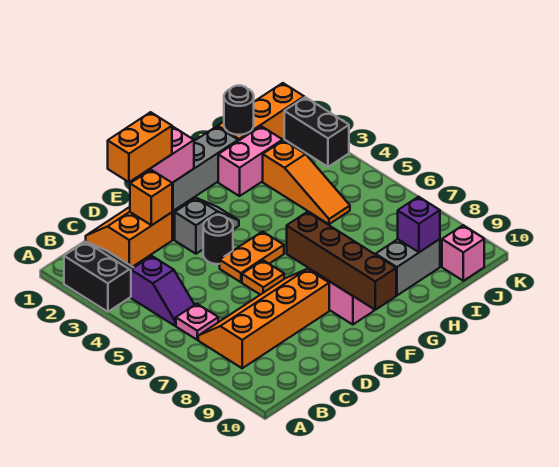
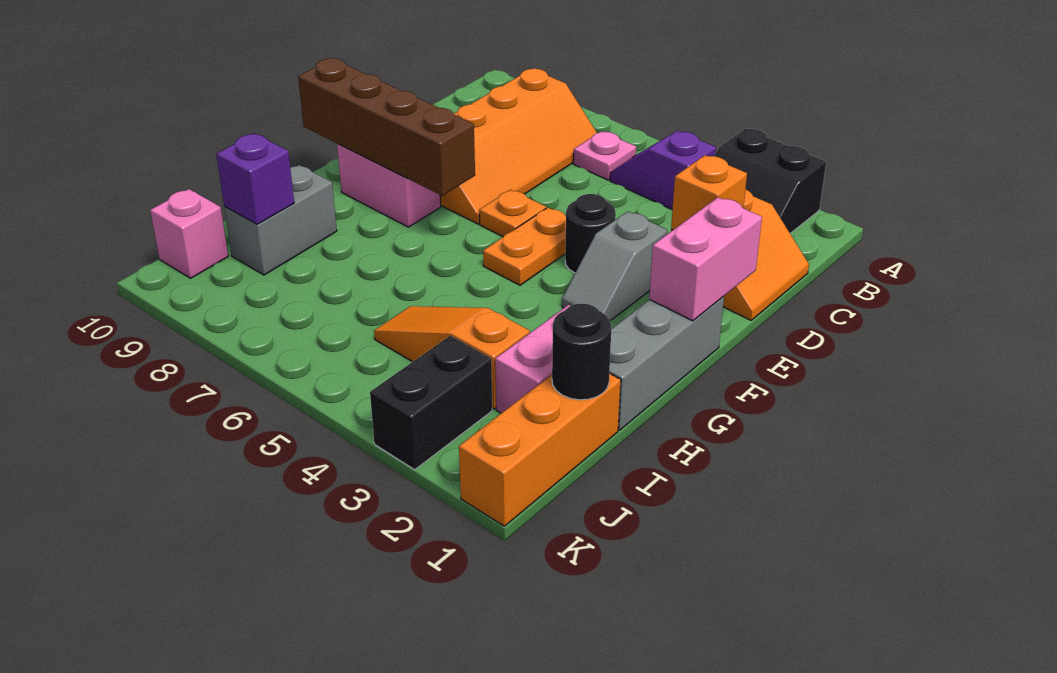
orange 1x2 brick [108,112,172,182] -> none
black 1x2 brick [284,97,349,167] -> black 1x2 brick turned to [370,336,492,470]

